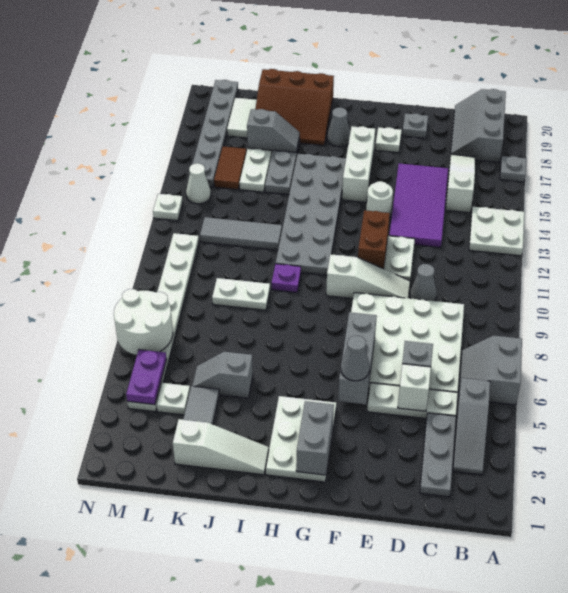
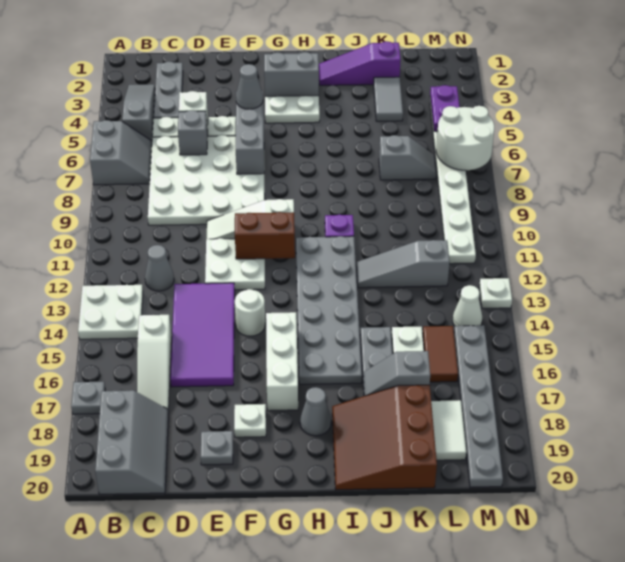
grey 1x1 cone [410,264,437,301] -> grey 1x1 cone moved to [145,245,174,291]
brown 1x2 brick [358,210,390,269] -> brown 1x2 brick turned to [235,212,295,259]
grey 1x2 brick [296,401,334,475] -> grey 1x2 brick turned to [264,52,319,96]
white 1x3 slope [173,419,269,475] -> purple 1x3 slope [319,41,401,85]
brown 3x3 slope [255,69,334,145] -> brown 3x3 slope turned to [332,385,437,490]
grey 1x2 slope [192,352,253,398] -> grey 1x2 slope moved to [379,135,437,180]
white 1x2 plate [212,278,270,310] -> none
grey 1x3 tile [200,217,282,250] -> grey 1x3 slope [357,240,450,288]
white 1x1 plate [157,383,190,415] -> none

